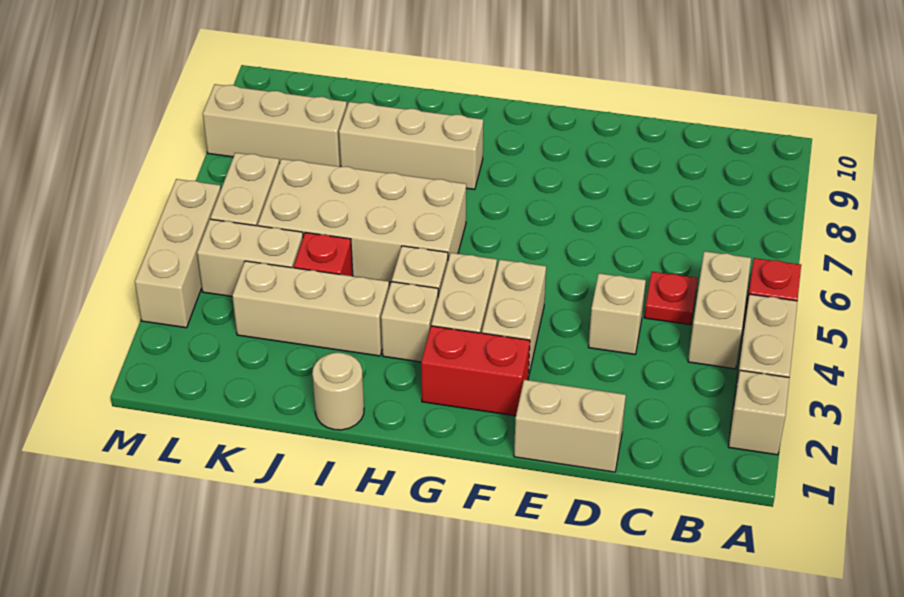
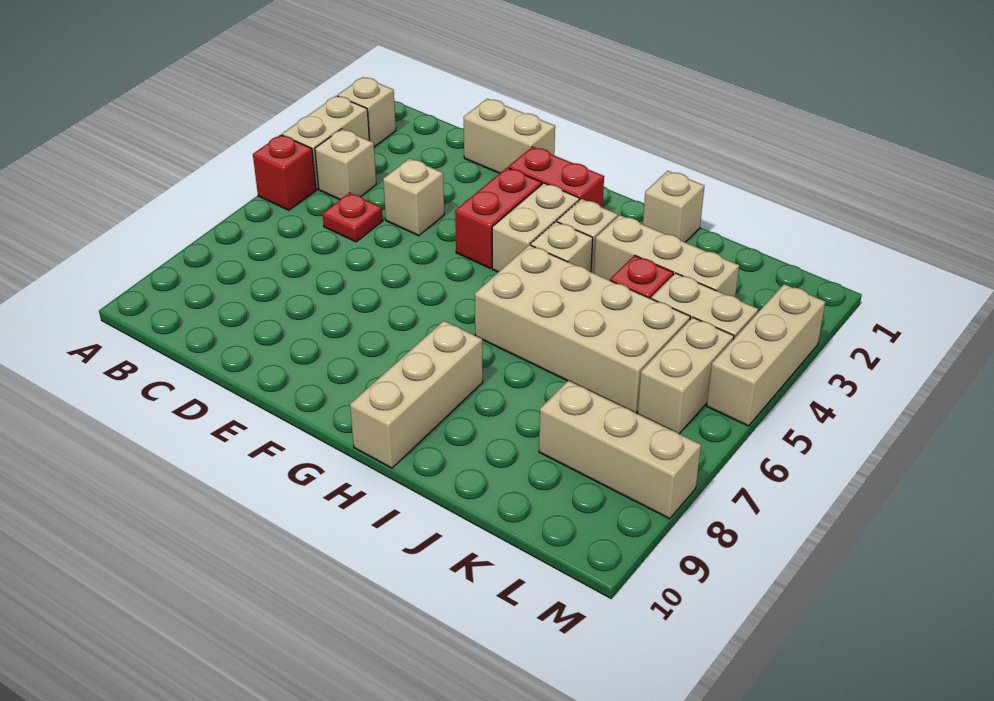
tan 1x2 brick [688,251,751,369] -> tan 1x1 brick [315,129,376,200]
tan 1x2 brick [482,260,546,377] -> red 1x2 brick [455,168,542,268]
tan 1x3 brick [339,102,483,189] -> tan 1x3 brick turned to [350,321,483,468]
tan 1x1 round brick [312,353,364,430] -> tan 1x1 brick [643,171,704,242]

